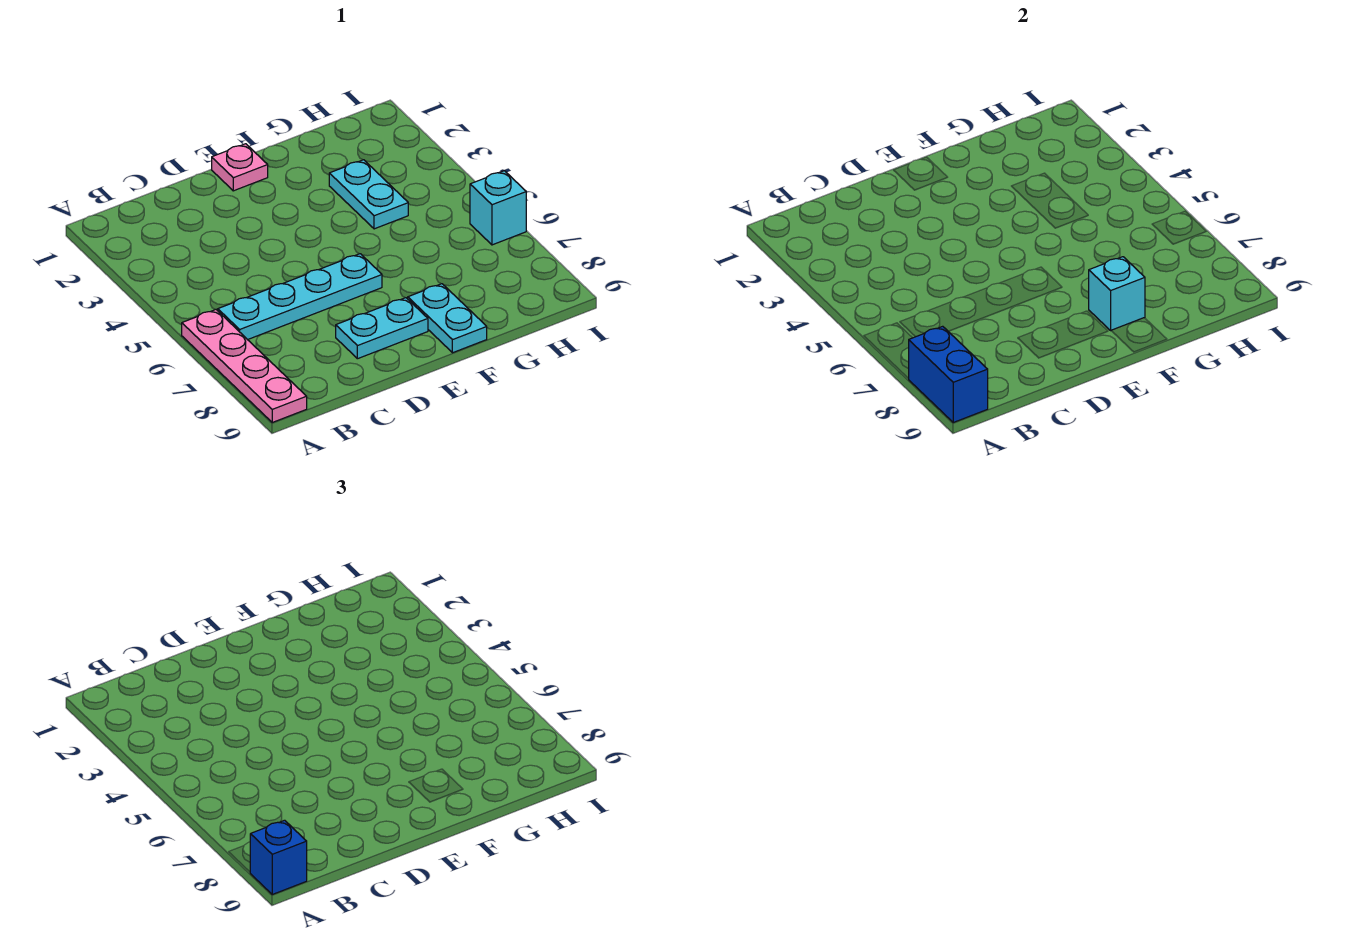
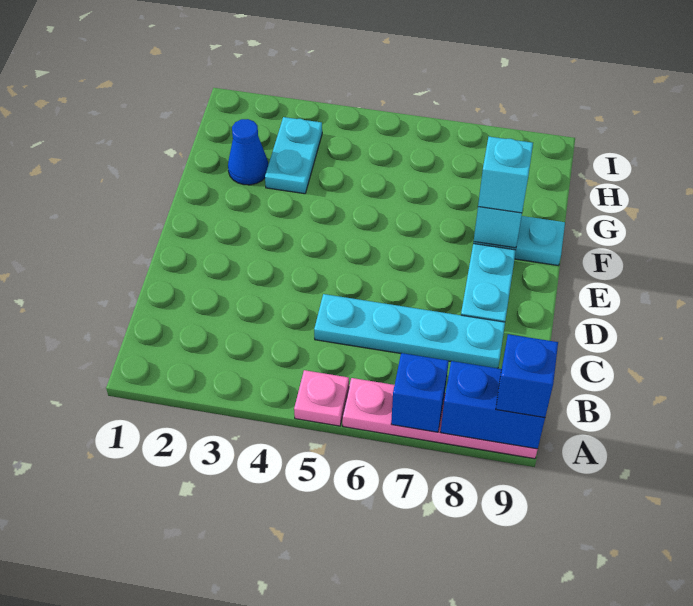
none -> blue 1x1 brick [391,353,449,432]
cyan 1x4 plate [218,254,382,340] -> cyan 1x4 plate turned to [314,294,505,368]
pink 1x1 plate [212,144,268,191] -> pink 1x1 plate moved to [294,370,349,426]
none -> blue 1x1 cone [228,119,268,185]
cyan 1x2 plate [329,160,408,229] -> cyan 1x2 plate turned to [265,117,322,194]
cyan 1x1 brick [470,171,526,245] -> cyan 1x1 brick moved to [478,137,533,213]

